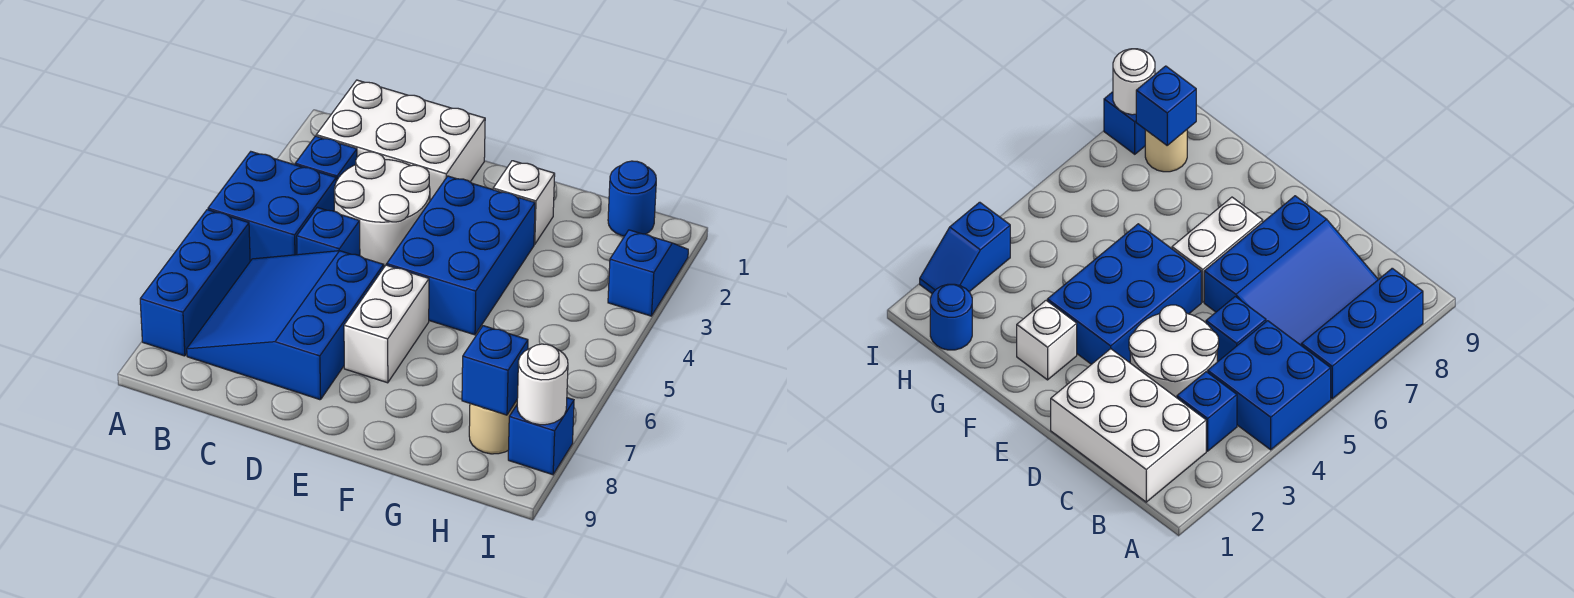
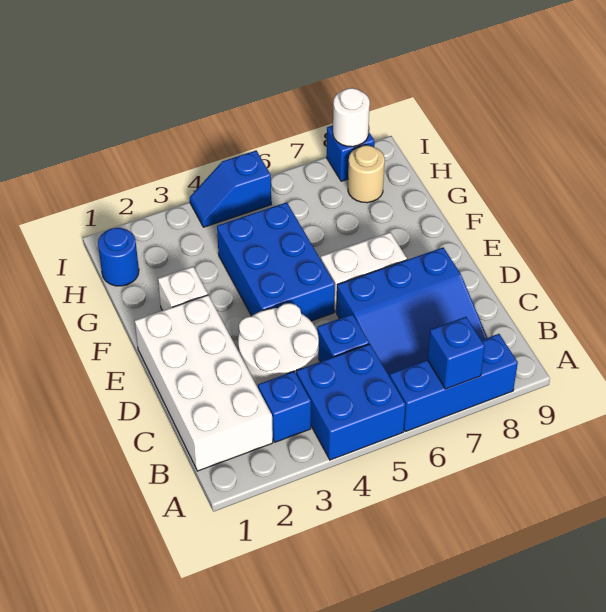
white 2x3 brick [316,80,485,201] -> white 2x4 brick [135,295,273,471]
blue 2x3 brick [387,176,535,335] -> blue 2x3 brick turned to [217,202,335,321]
blue 1x1 brick [462,326,528,415] -> blue 1x1 brick moved to [427,317,485,389]
blue 1x2 slope [608,230,688,316] -> blue 1x2 slope moved to [190,151,271,227]

